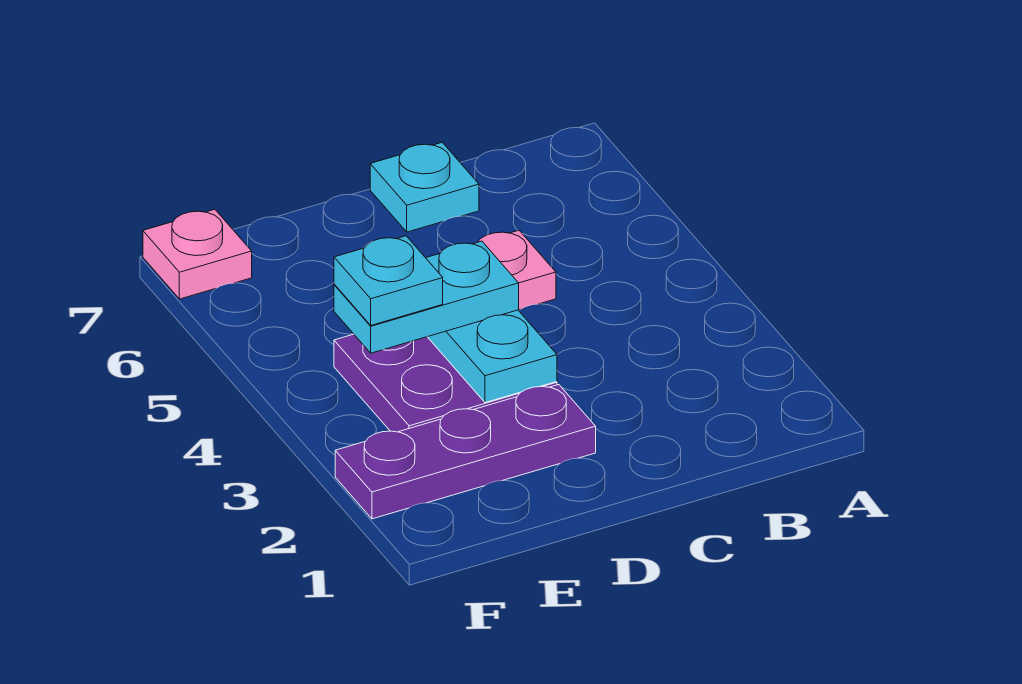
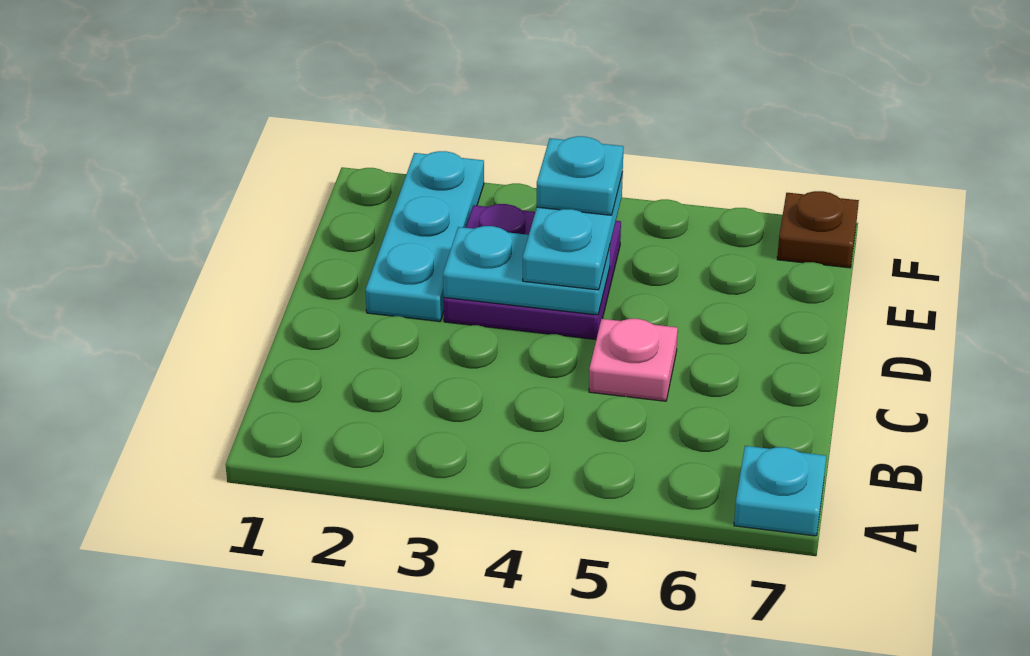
cyan 1x1 plate [370,143,479,232] -> cyan 1x1 plate moved to [734,446,826,536]
purple 1x3 plate [335,385,596,519] -> cyan 1x3 plate [365,151,484,322]
pink 1x1 plate [143,209,252,299] -> brown 1x1 plate [777,191,859,268]

